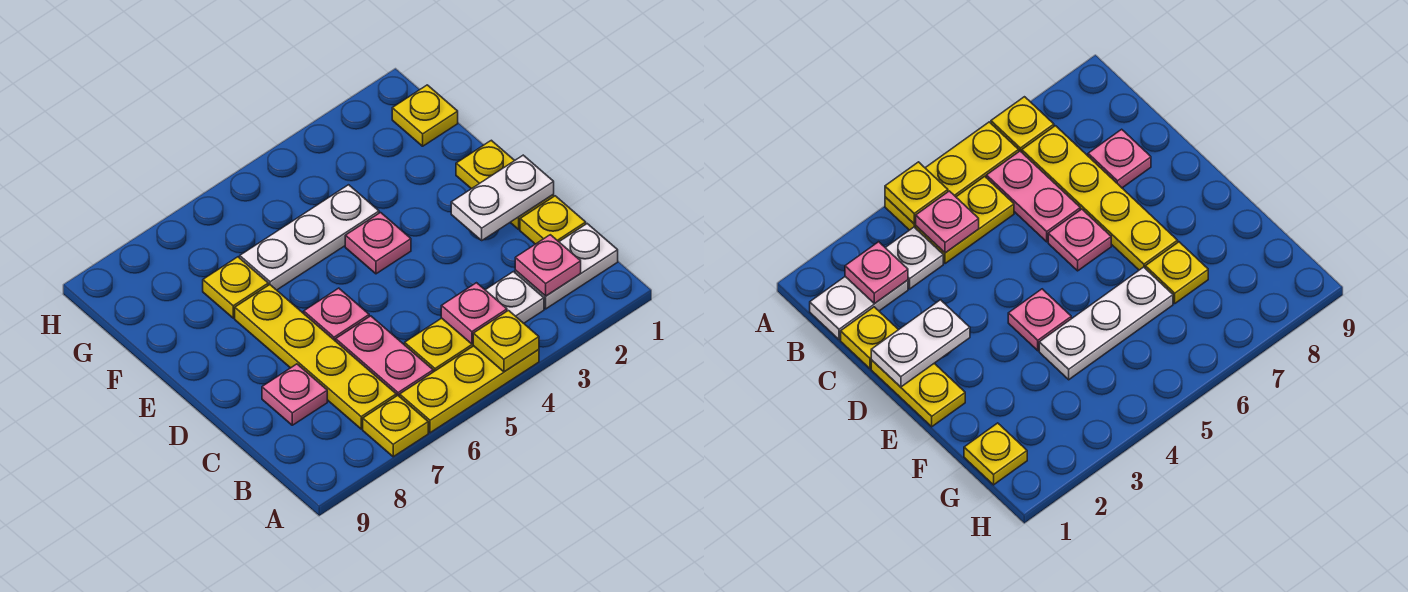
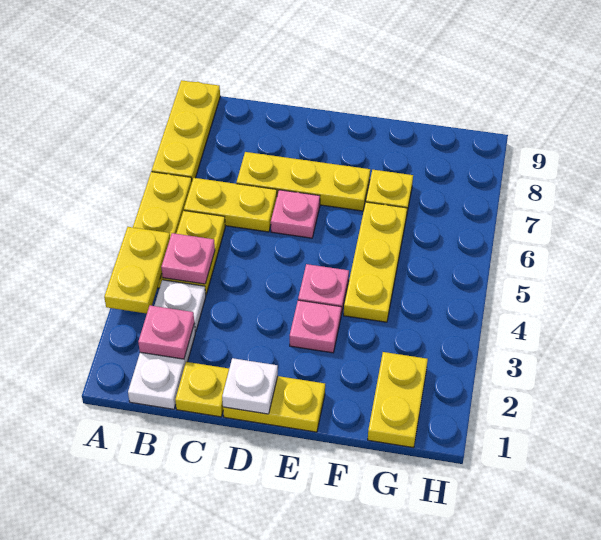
yellow 1x1 plate [473,311,539,372] -> yellow 1x2 plate [104,227,170,314]
yellow 1x1 plate [363,395,428,457] -> yellow 1x3 plate [152,80,220,180]
pink 1x2 plate [336,316,433,397] -> yellow 1x2 plate [184,178,277,232]
yellow 1x4 plate [235,285,396,429] -> yellow 1x3 plate [236,152,370,211]
pink 1x1 plate [262,364,327,425] -> pink 1x1 plate moved to [290,300,341,353]
white 1x2 plate [451,155,554,240] -> white 1x1 plate [222,358,278,414]
white 1x3 plate [240,185,379,290] -> yellow 1x3 plate [344,202,407,322]
yellow 1x1 plate [392,85,458,146] -> yellow 1x2 plate [368,352,428,448]

